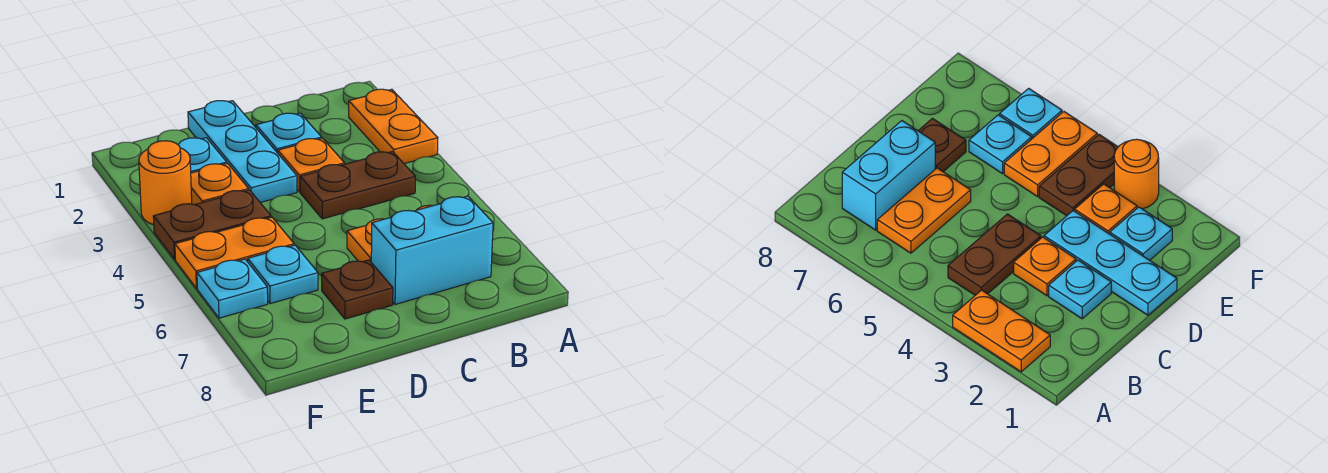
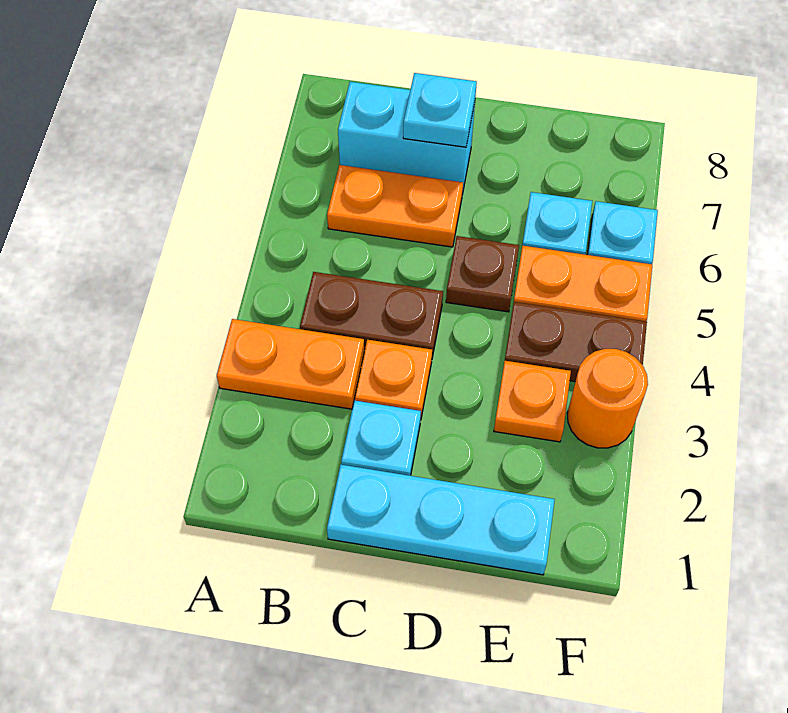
orange 1x2 plate [349,89,438,164] -> orange 1x2 plate turned to [217,319,364,409]
cyan 1x3 plate [188,101,297,203] -> cyan 1x3 plate turned to [327,465,555,575]
brown 1x1 plate [322,260,393,319] -> brown 1x1 plate moved to [446,236,519,312]
cyan 1x1 plate [178,138,227,173] -> cyan 1x1 plate moved to [403,73,477,147]

